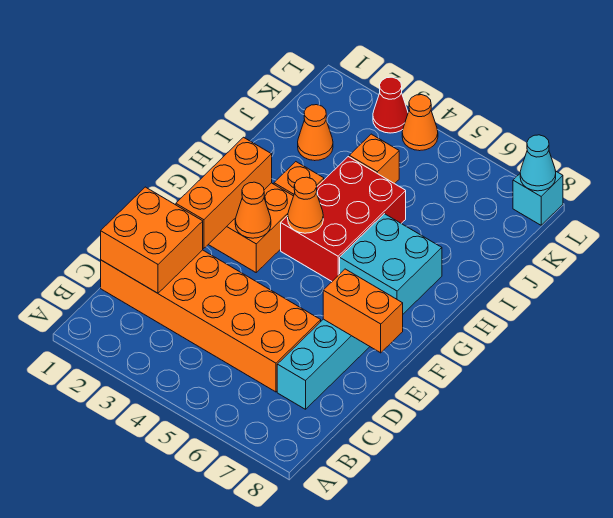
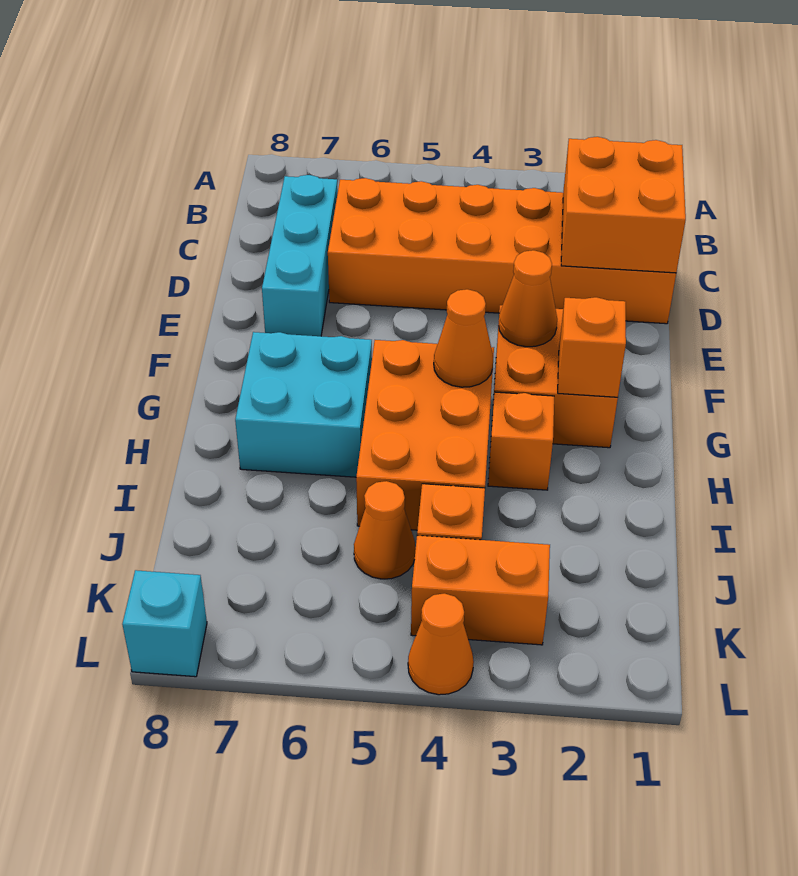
orange 1x3 brick [176,137,272,248] -> orange 1x1 brick [558,297,626,397]
orange 1x2 brick [323,269,403,353] -> orange 1x2 brick moved to [411,535,550,645]
red 2x3 brick [281,157,406,281] -> orange 2x3 brick [356,340,494,530]
orange 1x1 cone [298,105,333,161] -> orange 1x1 cone moved to [354,481,416,579]
red 1x1 cone [373,77,408,133] -> none
cyan 1x1 cone [520,135,556,191] -> none

